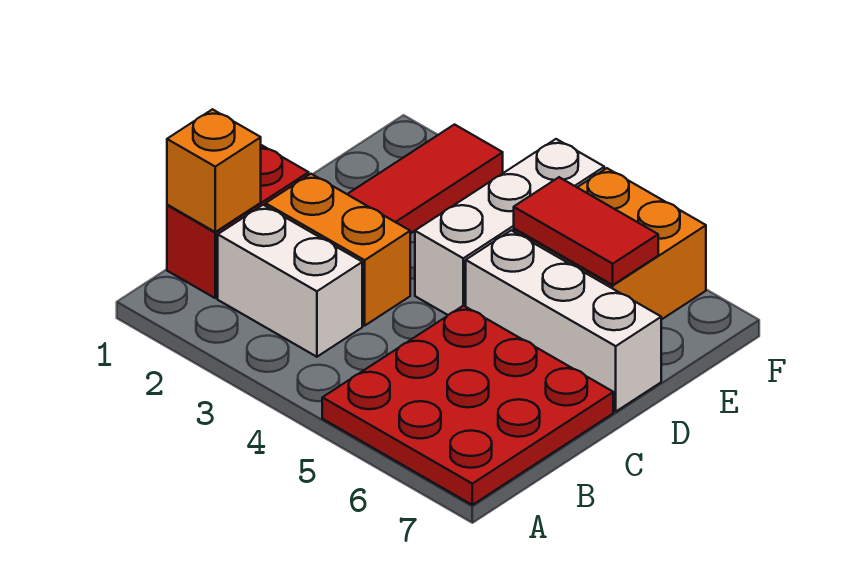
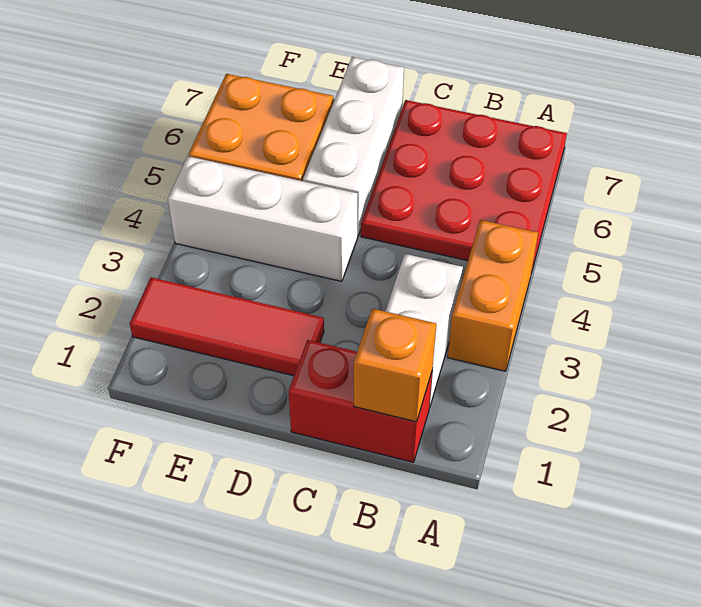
orange 1x2 brick [266,174,410,326] -> orange 1x2 brick moved to [448,220,538,371]
red 1x2 tile [514,177,658,285] -> none

